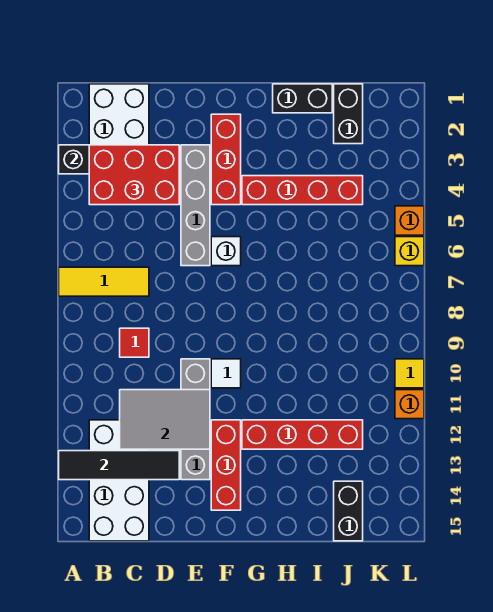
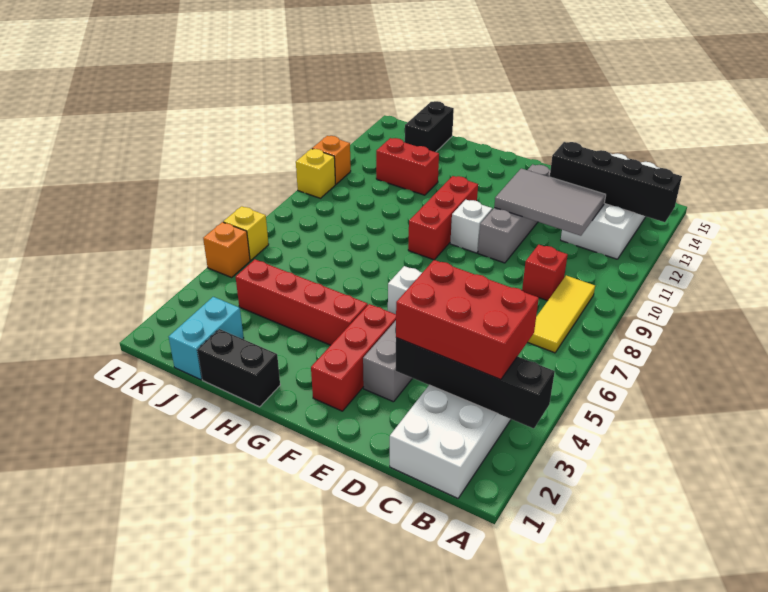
yellow 1x3 tile [59,267,149,296] -> yellow 1x3 tile turned to [528,275,595,353]
black 1x4 tile [59,451,179,480] -> black 1x4 brick [550,142,682,222]
red 1x1 tile [120,328,149,357] -> red 1x1 brick [522,245,568,301]
white 1x1 tile [211,359,241,388] -> white 1x1 brick [450,200,492,253]
red 1x3 brick [211,420,241,510] -> red 1x3 brick moved to [408,176,478,260]
red 1x4 brick [242,420,363,449] -> red 1x2 brick [376,138,439,195]
black 1x2 brick [334,84,363,144] -> cyan 1x2 brick [169,297,244,380]
yellow 1x1 tile [395,359,424,388] -> yellow 1x1 brick [296,149,336,198]

